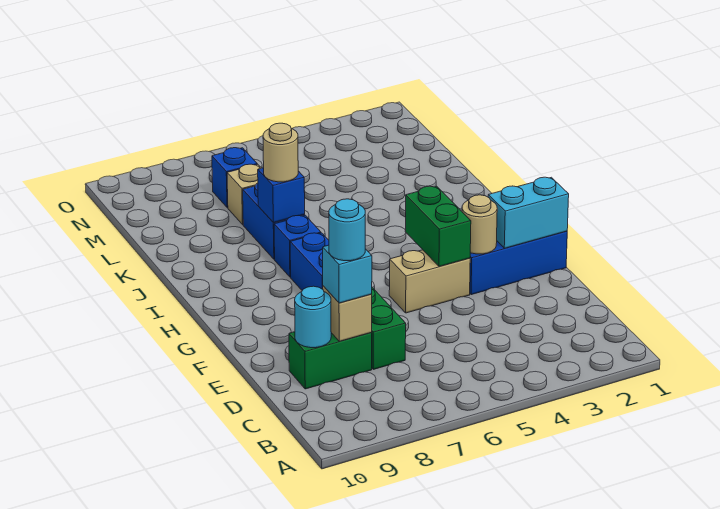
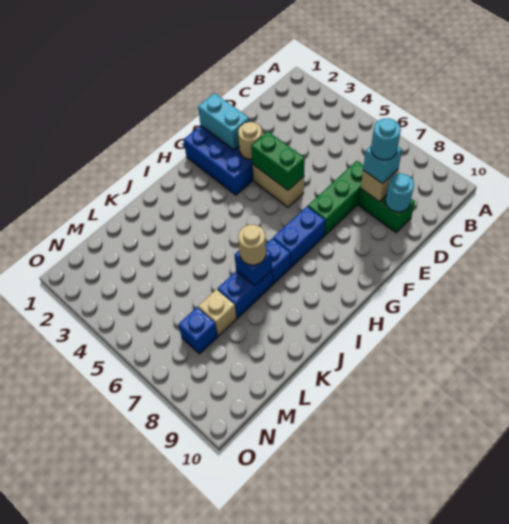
green 1x2 brick [405,186,471,266] -> green 1x2 brick turned to [251,132,305,190]

